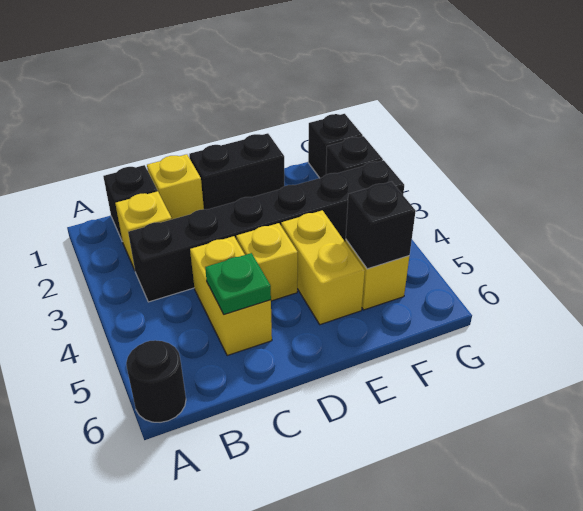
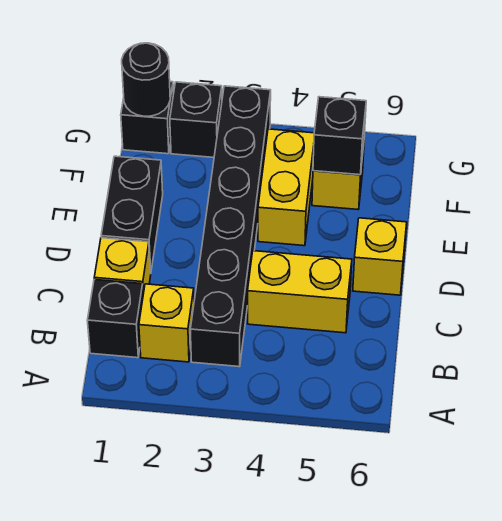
black 1x1 round brick [126,340,186,422] -> black 1x1 round brick moved to [122,43,170,116]
green 1x1 plate [205,253,271,314] -> none
yellow 1x1 brick [236,223,298,301] -> yellow 1x1 brick moved to [353,218,407,295]
yellow 1x2 brick [281,210,365,325] -> yellow 1x2 brick turned to [258,129,314,246]

